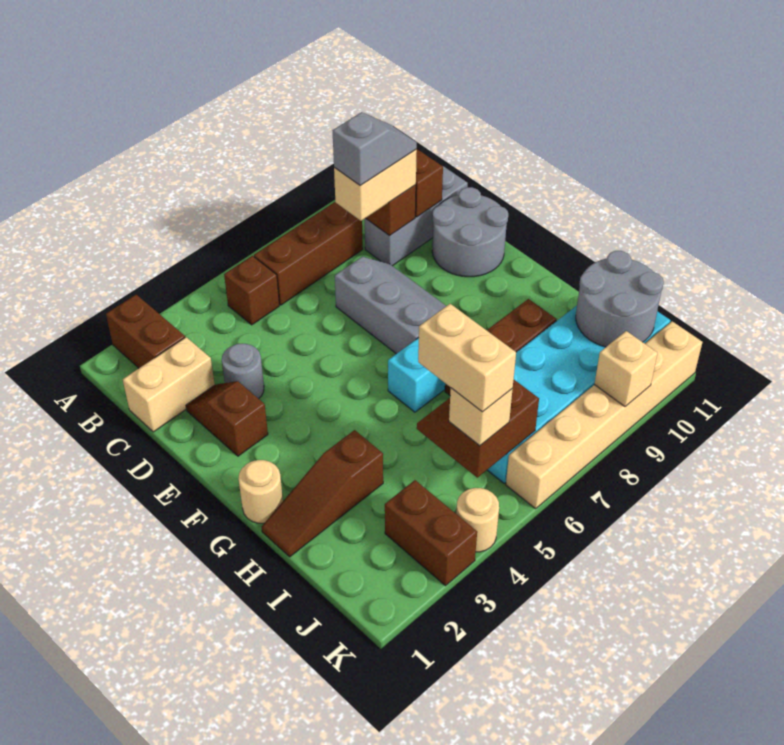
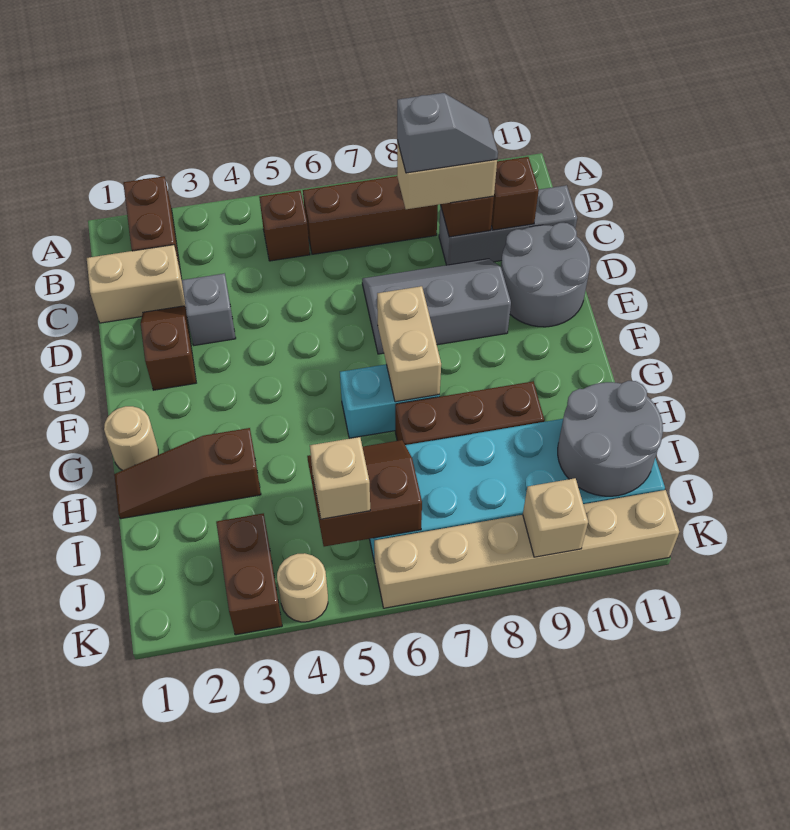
grey 1x1 round brick [222,344,264,399] -> grey 1x1 brick [182,273,236,345]
grey 2x3 slope [335,257,446,354] -> grey 2x3 slope turned to [362,259,511,354]
tan 1x2 brick [418,304,516,412] -> tan 1x2 brick moved to [377,286,441,402]

